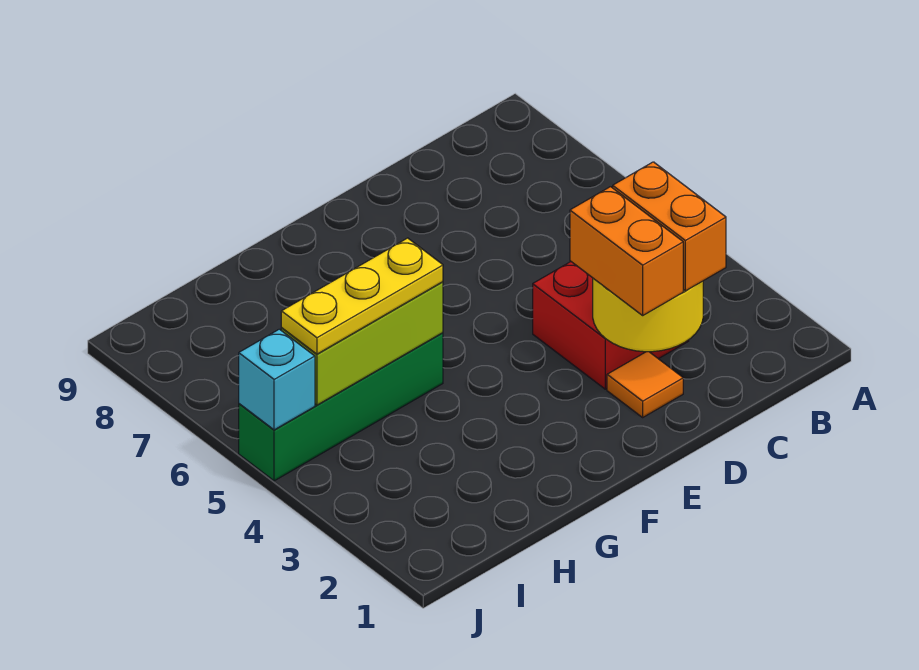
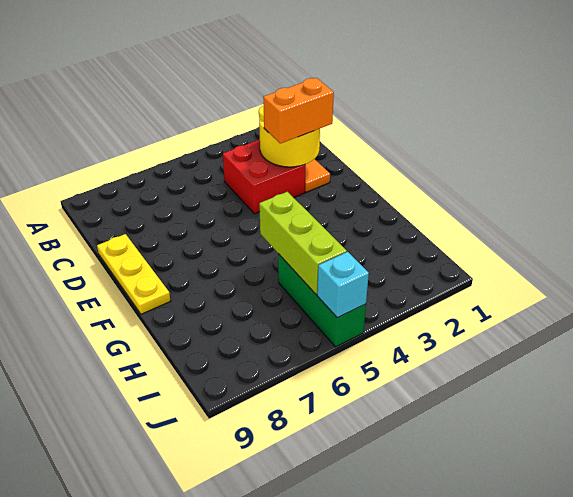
orange 1x2 brick [613,162,726,291] -> none
green 1x4 brick [239,333,443,481] -> green 1x3 brick [278,254,366,347]
yellow 1x3 plate [281,238,443,354] -> yellow 1x3 plate moved to [97,234,171,314]

